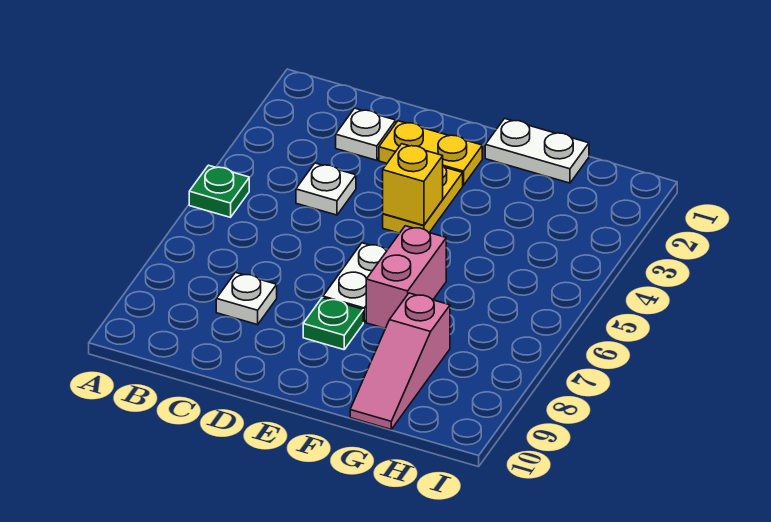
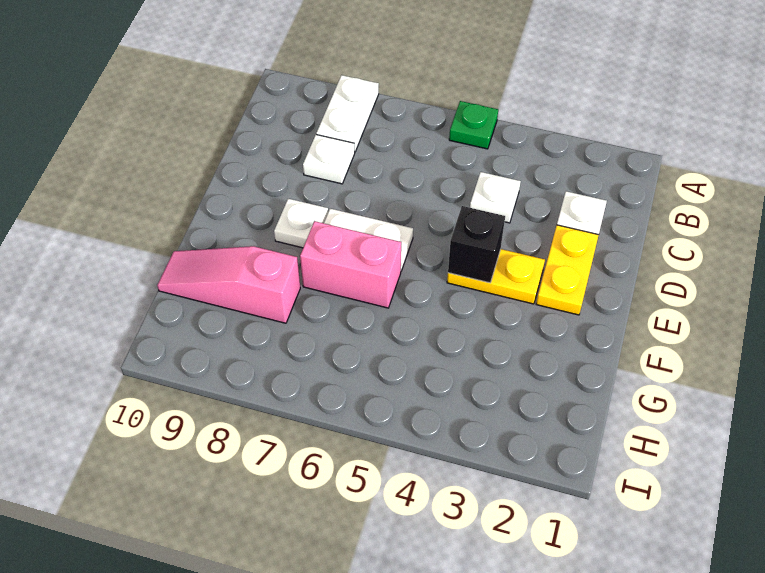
yellow 1x1 brick [383,144,443,225] -> black 1x1 brick [448,206,505,283]
green 1x1 plate [303,298,363,350] -> white 1x1 plate [274,199,328,248]
white 1x2 plate [485,119,589,183] -> white 1x2 plate moved to [316,75,379,152]

